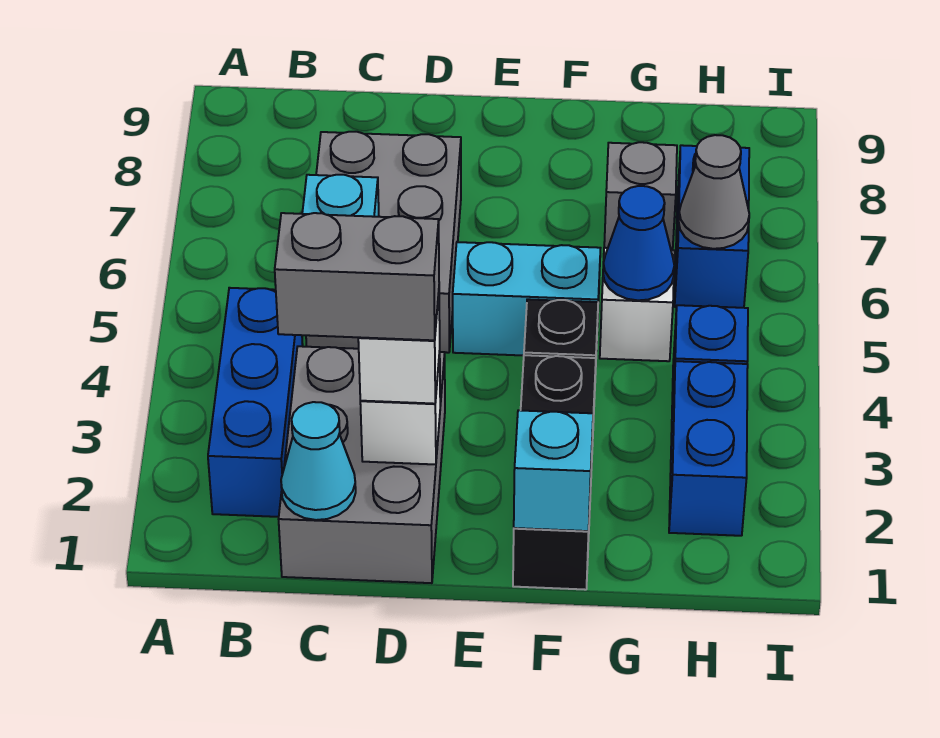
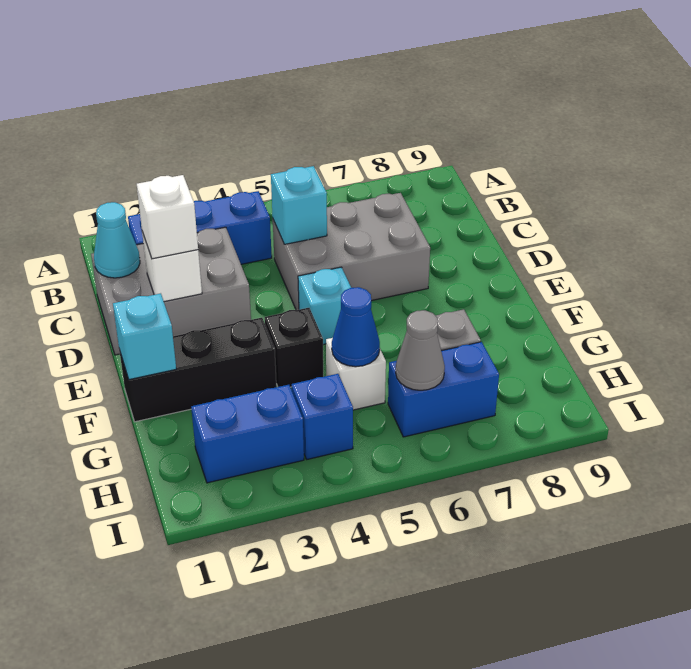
grey 1x2 brick [275,213,439,340] -> none
cyan 1x2 brick [453,242,600,356] -> cyan 1x1 brick [298,267,351,345]

